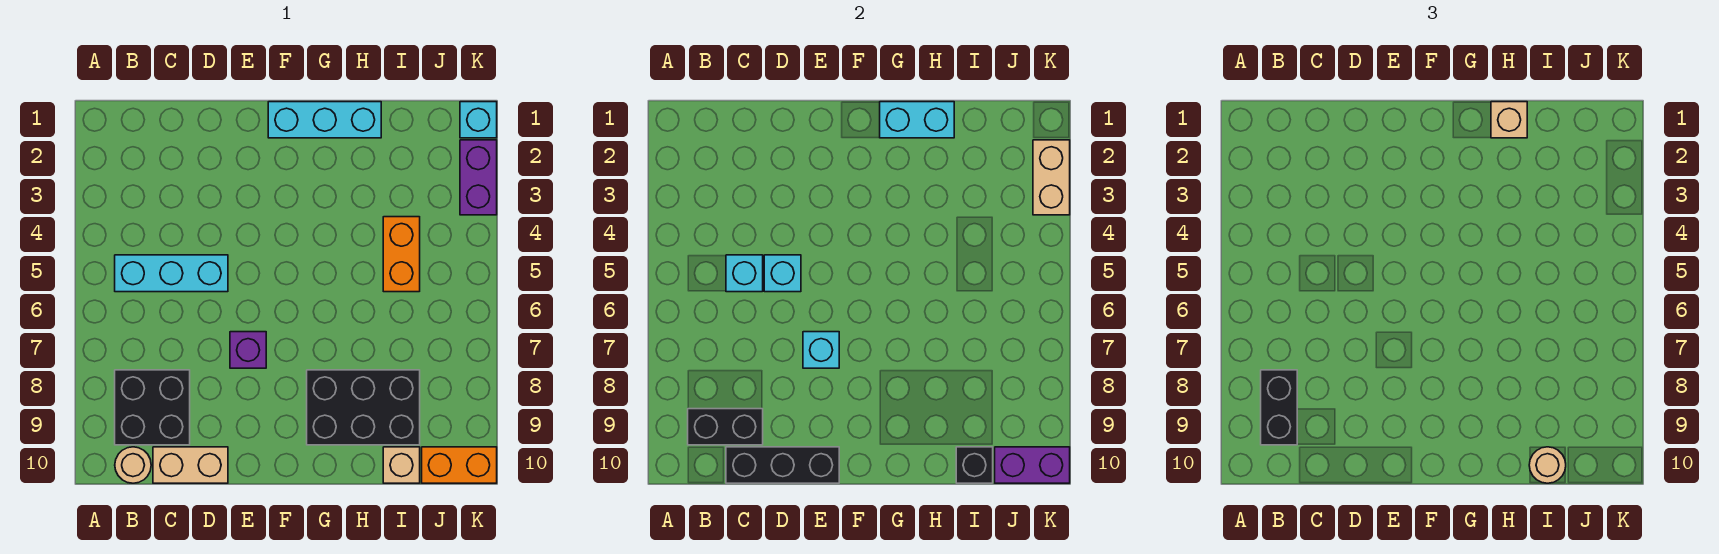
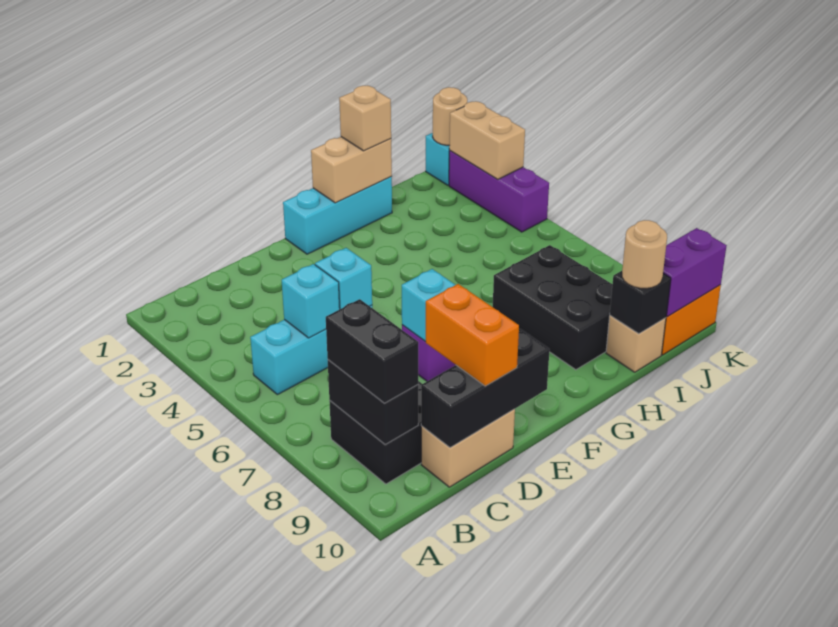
black 1x2 brick [688,409,763,445] -> black 1x2 brick turned to [328,360,418,445]
tan 1x1 round brick [115,447,151,483] -> tan 1x1 round brick moved to [433,87,467,145]
cyan 1x2 brick [880,102,954,138] -> tan 1x2 brick [311,137,392,203]
black 2x3 brick [307,370,420,445] -> black 2x3 brick turned to [493,245,612,370]
orange 1x2 brick [383,217,420,292] -> orange 1x2 brick moved to [426,284,519,386]
purple 1x2 brick [460,140,497,215] -> purple 1x3 brick [449,151,549,232]

